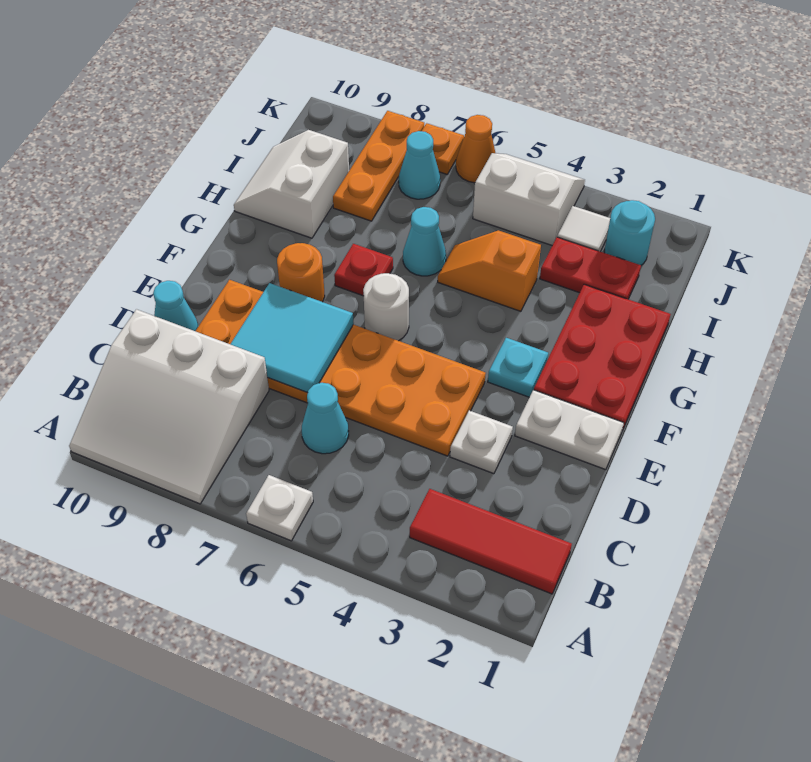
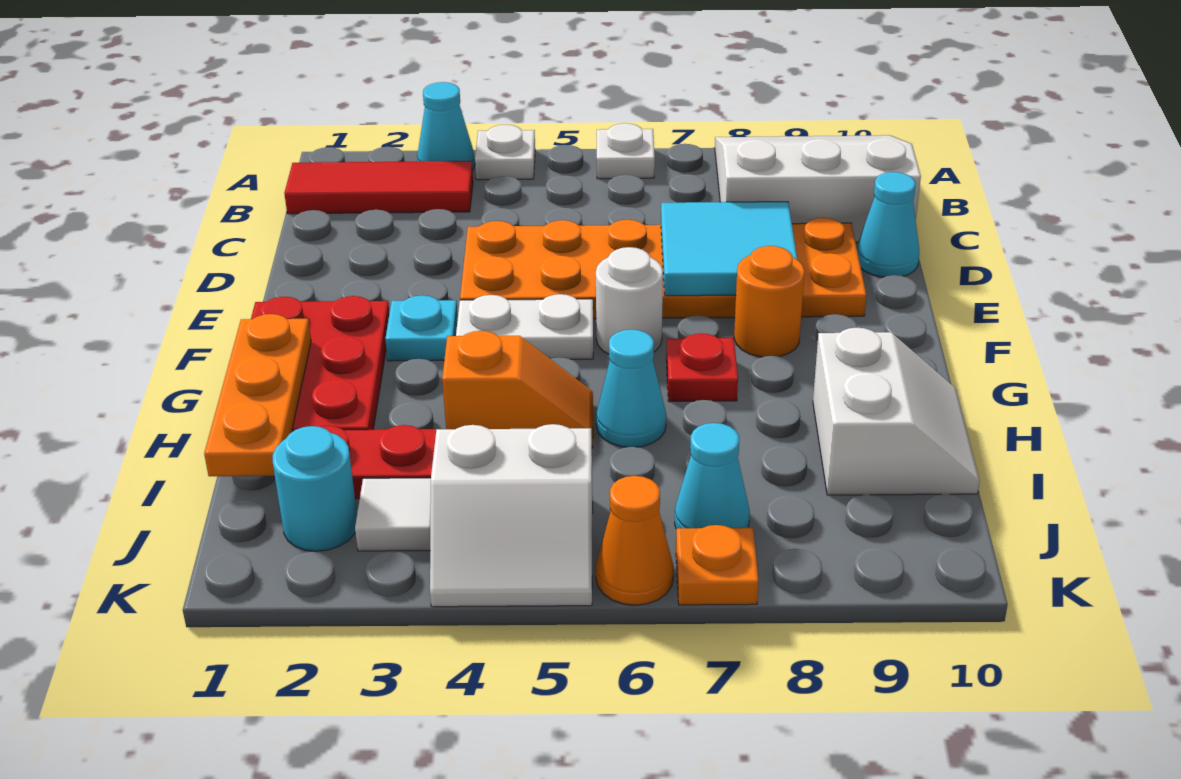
cyan 1x1 cone [302,383,349,454] -> cyan 1x1 cone moved to [417,82,475,170]
white 1x1 plate [450,410,513,474] -> white 1x1 plate moved to [475,125,535,180]
white 1x2 plate [515,390,624,470] -> white 1x2 plate moved to [456,294,593,359]
orange 1x3 plate [333,111,424,221] -> orange 1x3 plate moved to [204,314,311,476]

